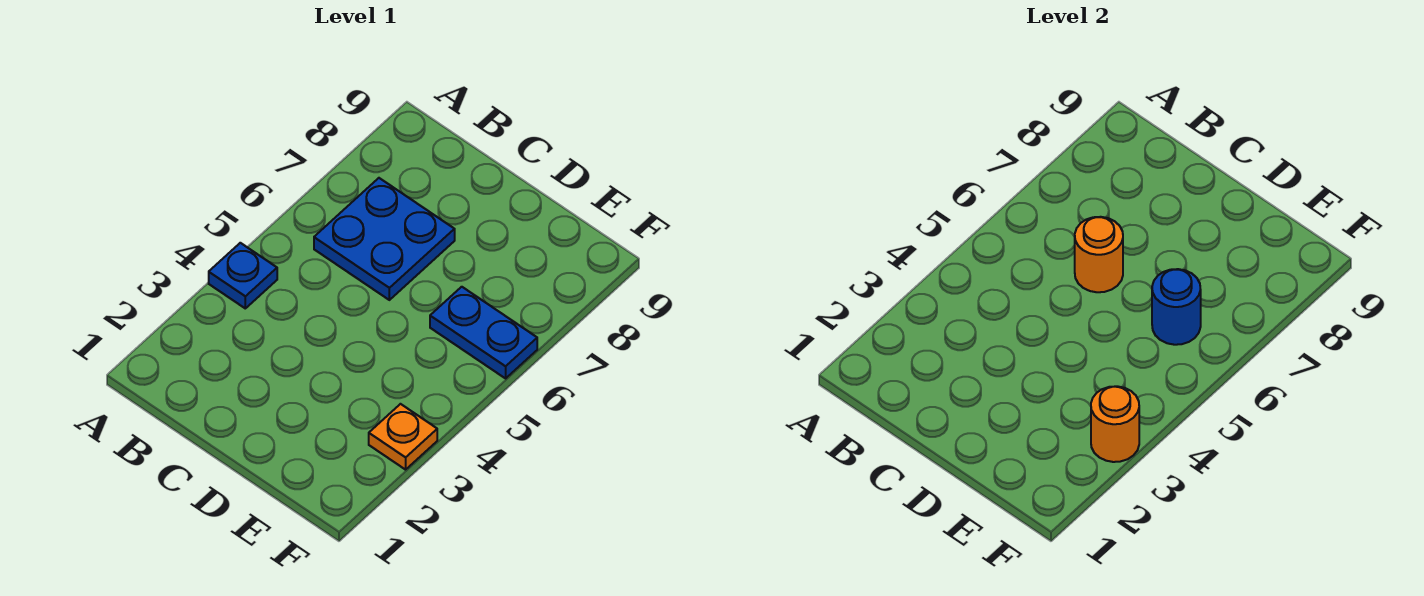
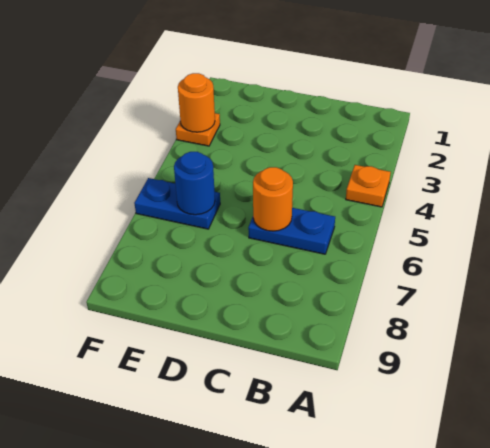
blue 1x1 plate [209,243,277,308] -> orange 1x1 plate [346,165,391,207]
blue 2x2 plate [314,178,455,300] -> blue 1x2 plate [248,208,335,254]

